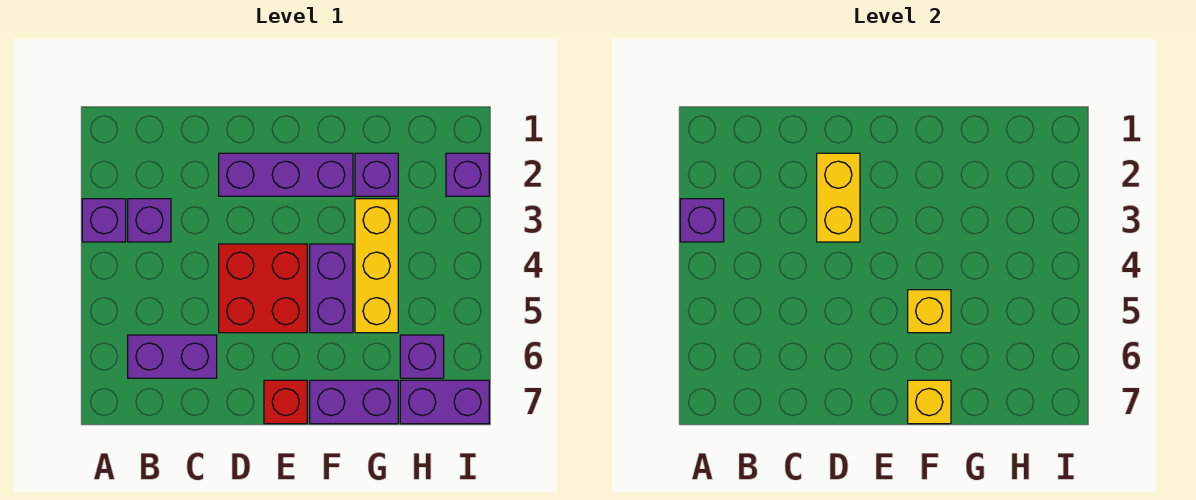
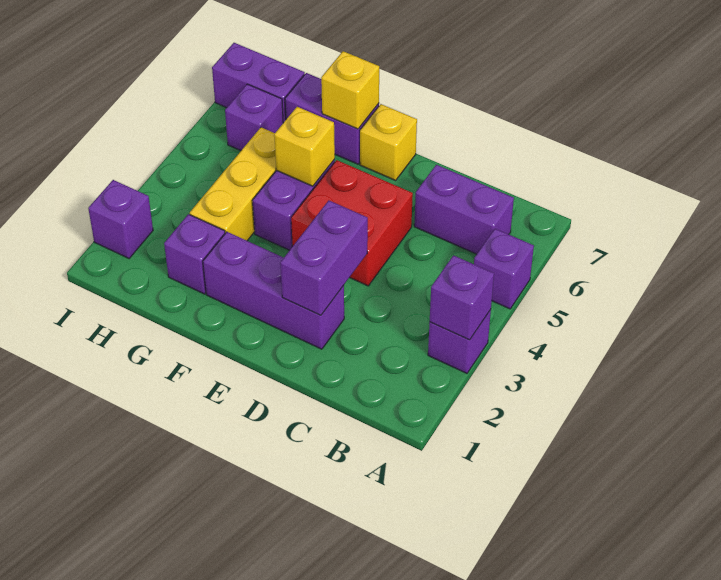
purple 1x1 brick [128,199,171,242] -> purple 1x1 brick moved to [474,229,534,309]
yellow 1x2 brick [817,153,860,242] -> purple 1x2 brick [280,201,368,315]
red 1x1 brick [264,380,307,424] -> yellow 1x1 brick [360,104,417,180]

